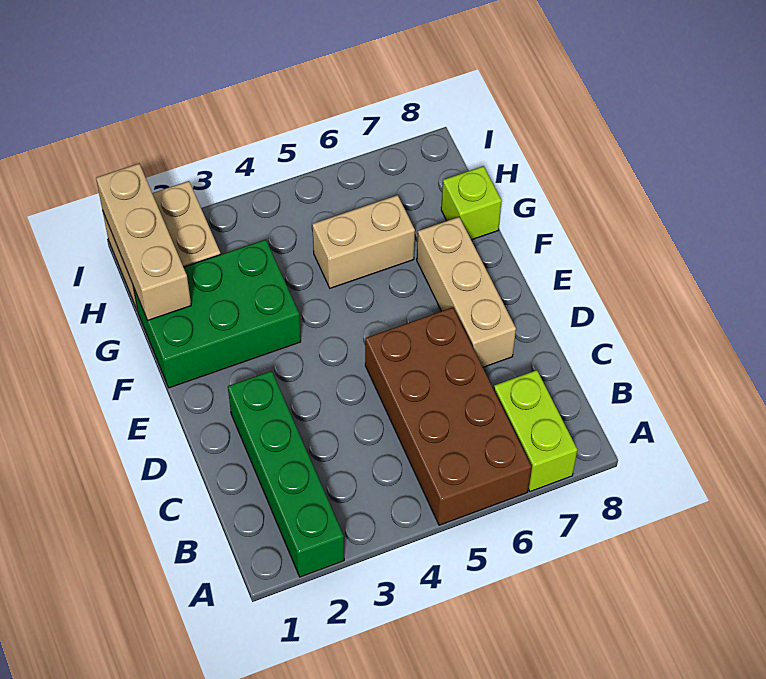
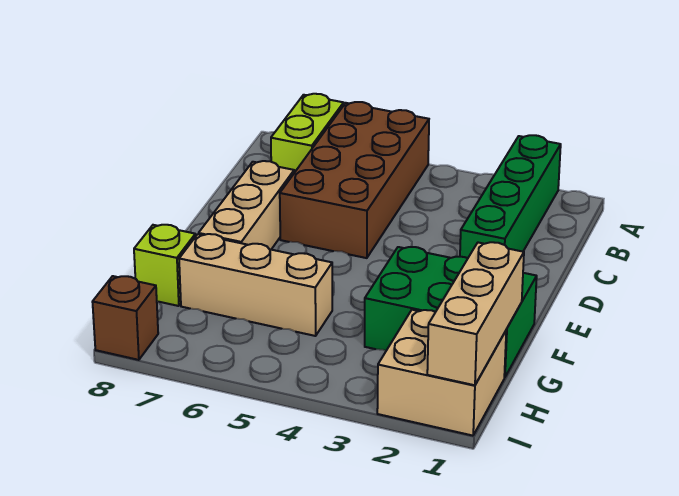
tan 1x2 brick [312,195,415,288] -> tan 1x3 brick [179,234,332,336]
none -> brown 1x1 brick [93,276,158,360]

